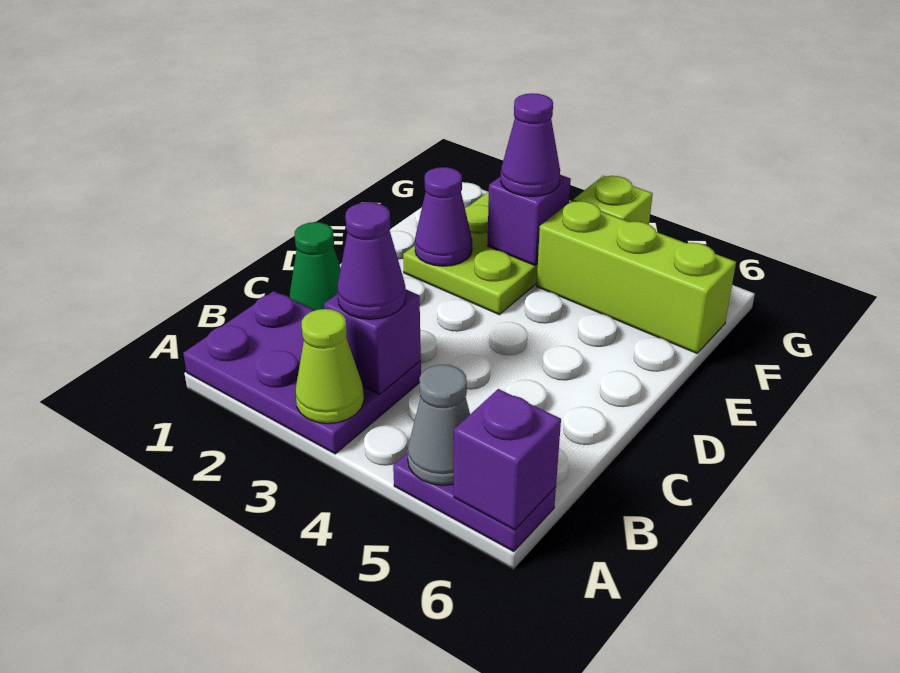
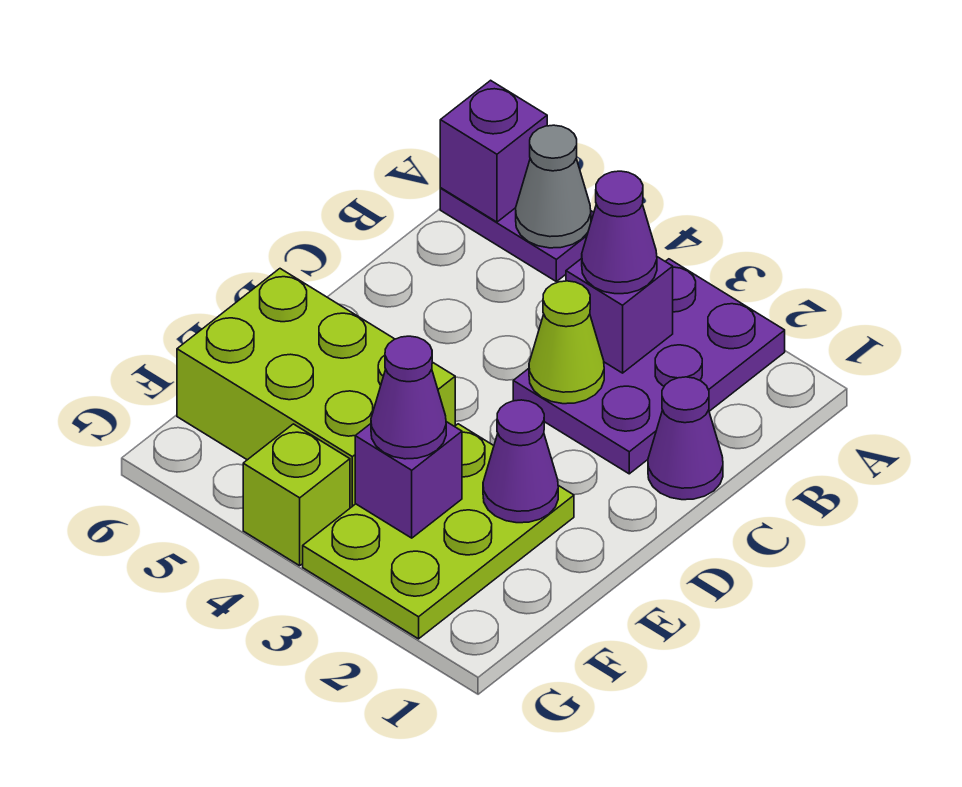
purple 2x3 plate [183,291,421,454] -> purple 2x3 plate turned to [513,259,785,474]
lime 1x1 cone [295,309,364,424] -> lime 1x1 cone moved to [529,281,604,404]
green 1x1 cone [289,222,341,311] -> purple 1x1 cone [648,377,723,500]
lime 1x3 brick [537,201,736,353] -> lime 2x3 brick [177,269,455,508]

